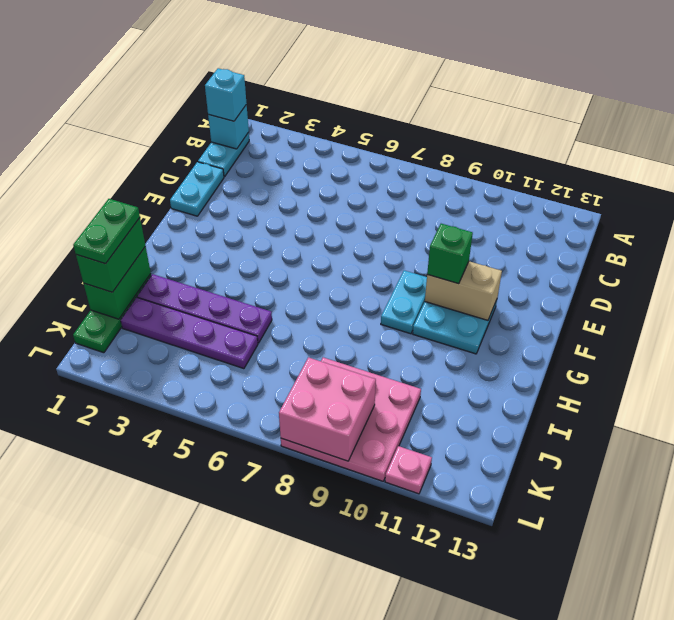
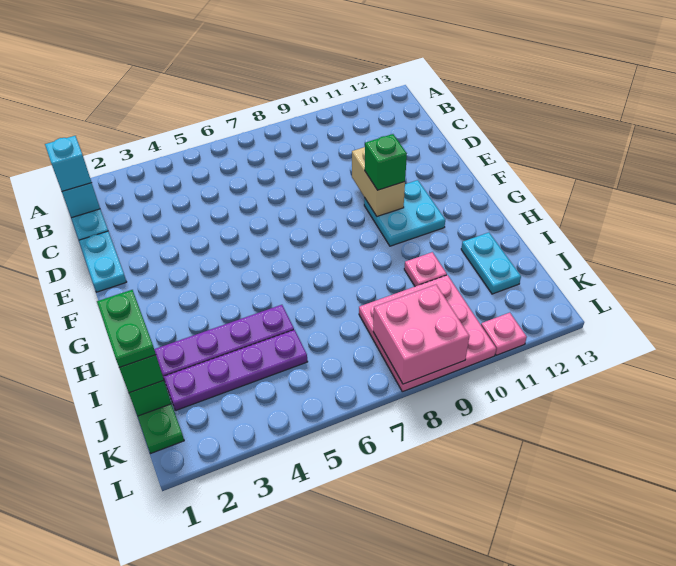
cyan 1x2 plate [381,270,427,334] -> cyan 1x2 plate moved to [461,233,521,294]
tan 1x2 brick [425,261,502,320] -> tan 1x2 brick turned to [352,147,405,216]
none -> pink 1x1 plate [404,252,447,286]

